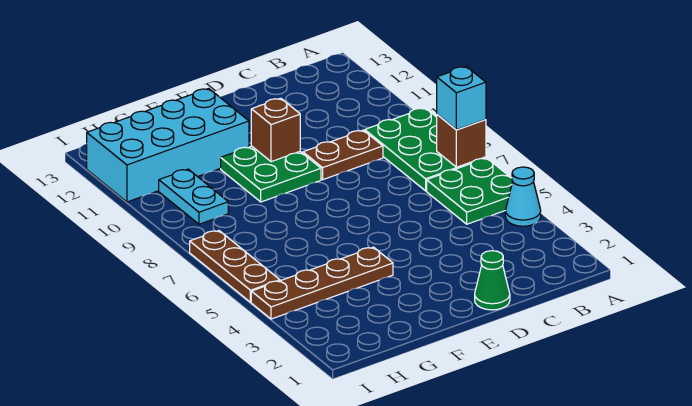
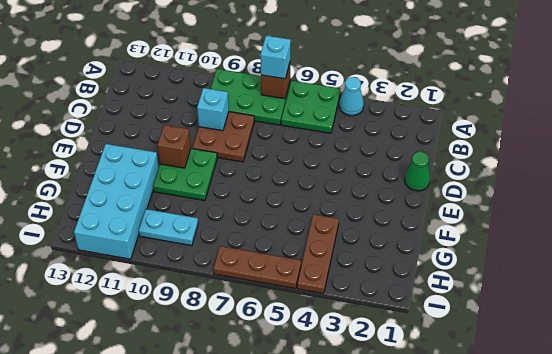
brown 1x2 plate [303,130,383,180] -> brown 2x2 plate [193,112,254,162]
none -> cyan 1x1 brick [197,88,229,131]
brown 1x4 plate [251,247,393,319] -> brown 1x3 plate [297,214,339,294]

